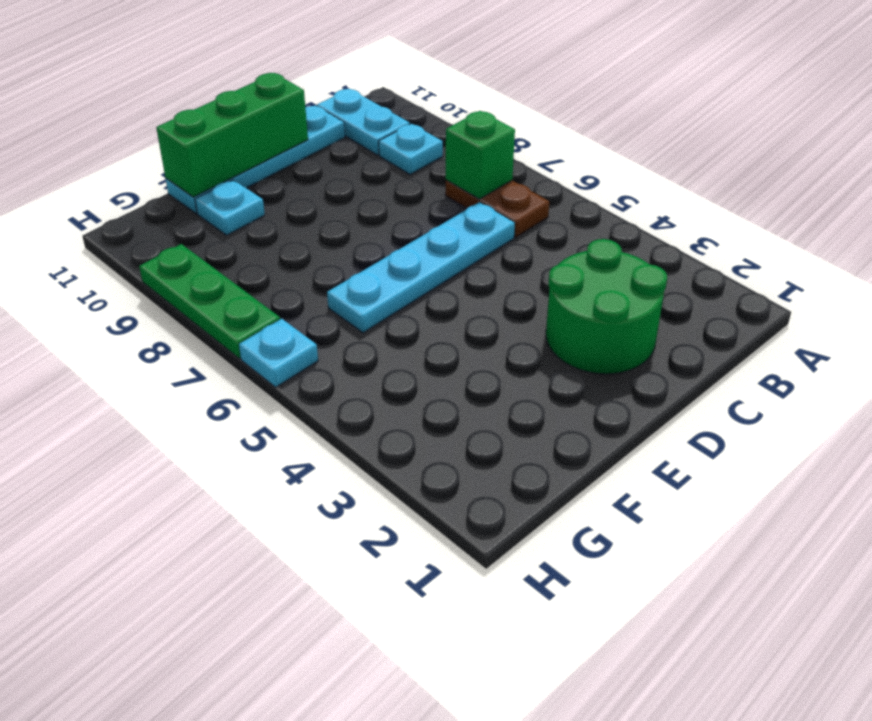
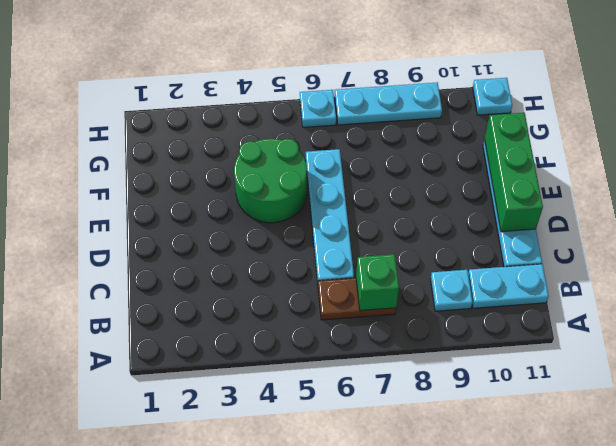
green 2x2 round brick [546,239,667,374] -> green 2x2 round brick moved to [234,139,307,223]
cyan 1x1 plate [195,180,265,235] -> cyan 1x1 plate moved to [473,78,512,115]
green 1x3 plate [139,244,280,359] -> cyan 1x3 plate [335,82,442,125]

